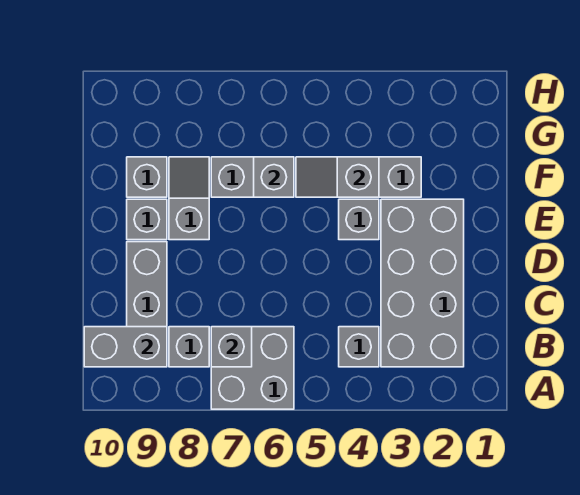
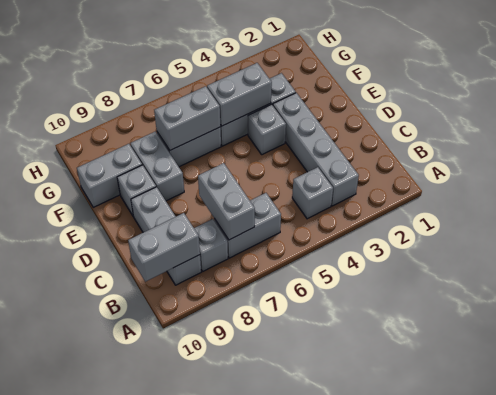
grey 2x2 brick [211,327,294,409] -> grey 1x2 brick [214,193,281,258]
grey 2x4 brick [381,199,464,367] -> grey 1x4 brick [273,93,359,206]
grey 1x1 brick [211,327,252,367] -> grey 1x2 brick [198,163,255,240]
grey 1x2 slope [169,157,209,240] -> grey 1x2 brick [130,132,184,201]
grey 1x2 slope [296,157,379,197] -> grey 1x2 brick [207,63,272,126]
grey 1x1 brick [254,157,294,197] -> grey 1x2 brick [154,86,220,150]
grey 1x1 brick [127,157,167,197] -> grey 1x2 brick [77,144,142,207]

